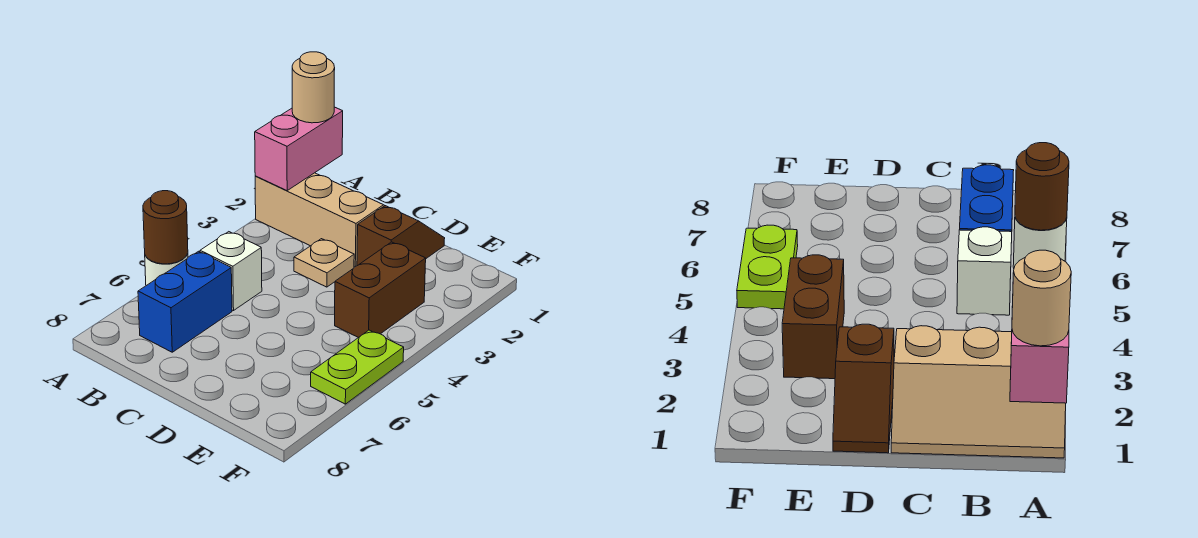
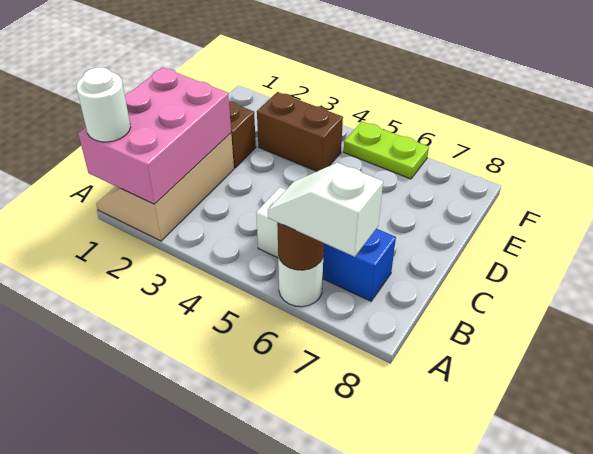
pink 1x2 brick [255,107,343,191] -> pink 2x3 brick [78,67,231,204]
tan 1x1 round brick [292,52,335,123] -> white 1x1 round brick [76,67,131,142]
none -> white 1x2 slope [268,163,383,257]
tan 1x1 plate [294,239,354,287] -> none

